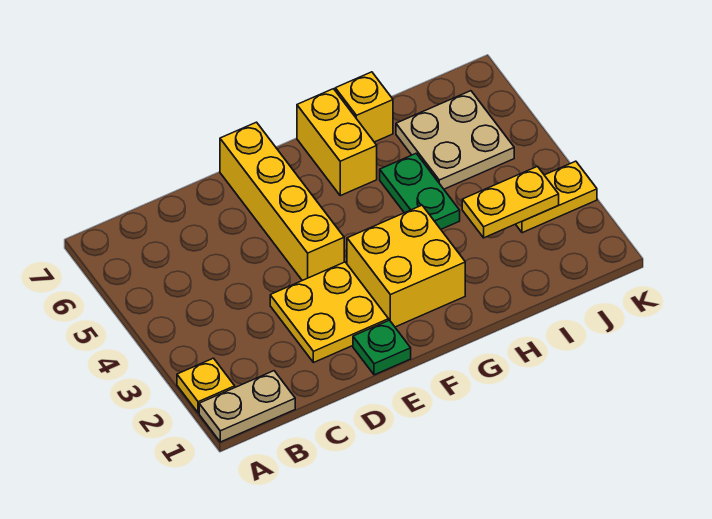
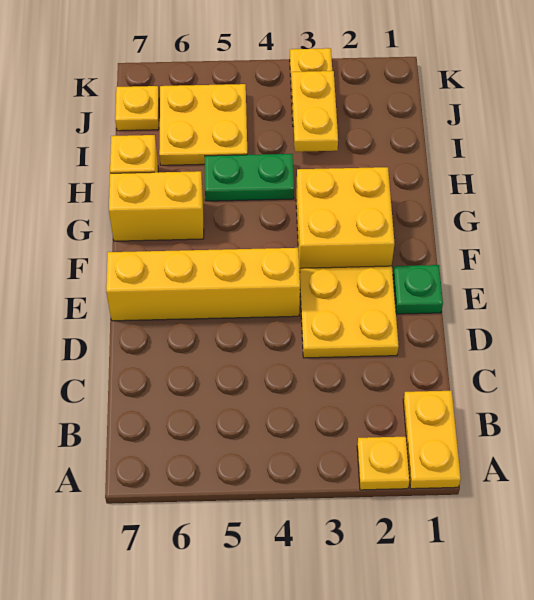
tan 1x2 plate [199,371,295,442] -> yellow 1x2 plate [403,391,461,489]
tan 2x2 plate [396,91,514,189] -> yellow 2x2 plate [159,84,247,165]
none -> yellow 1x1 plate [115,86,159,131]

